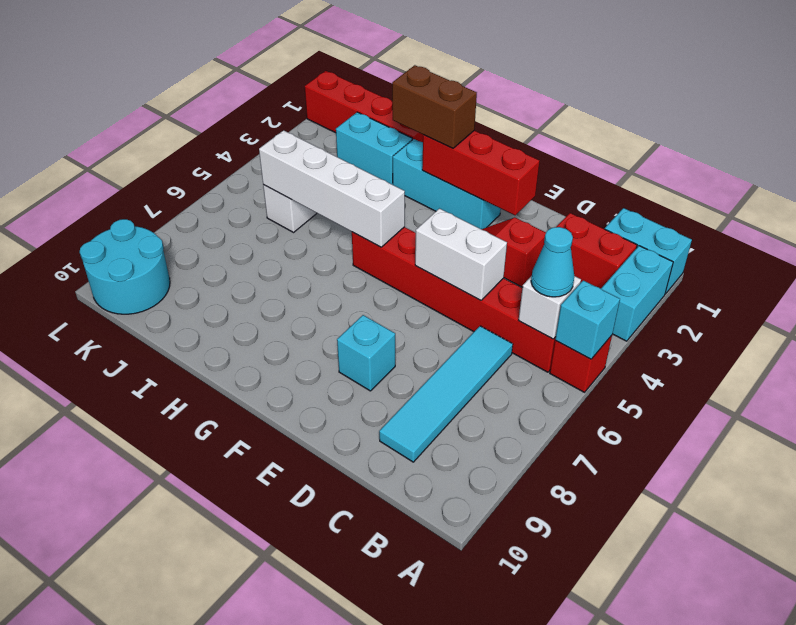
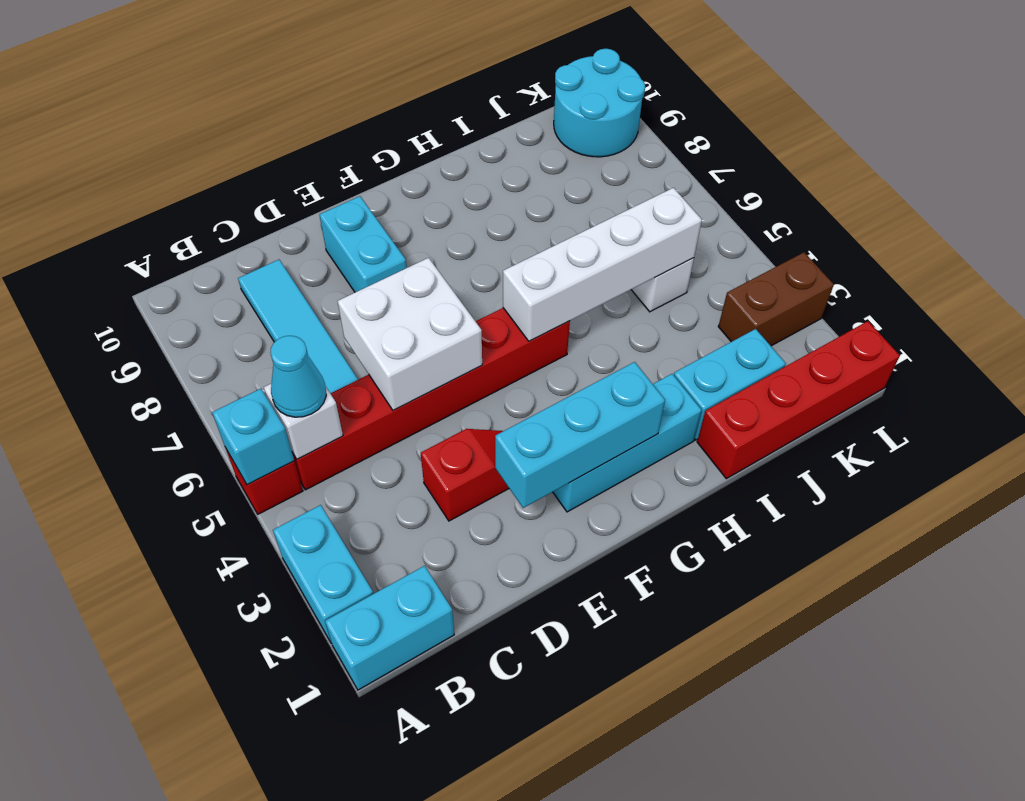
red 1x2 brick [557,213,637,289] -> none
white 1x2 brick [415,209,507,300] -> white 2x2 brick [338,258,482,410]
red 1x3 brick [422,131,540,215] -> cyan 1x3 brick [495,362,665,508]
cyan 1x1 brick [337,315,395,391] -> cyan 1x2 brick [319,196,407,292]
brown 1x2 brick [392,65,477,148] -> brown 1x2 brick moved to [718,252,834,346]

